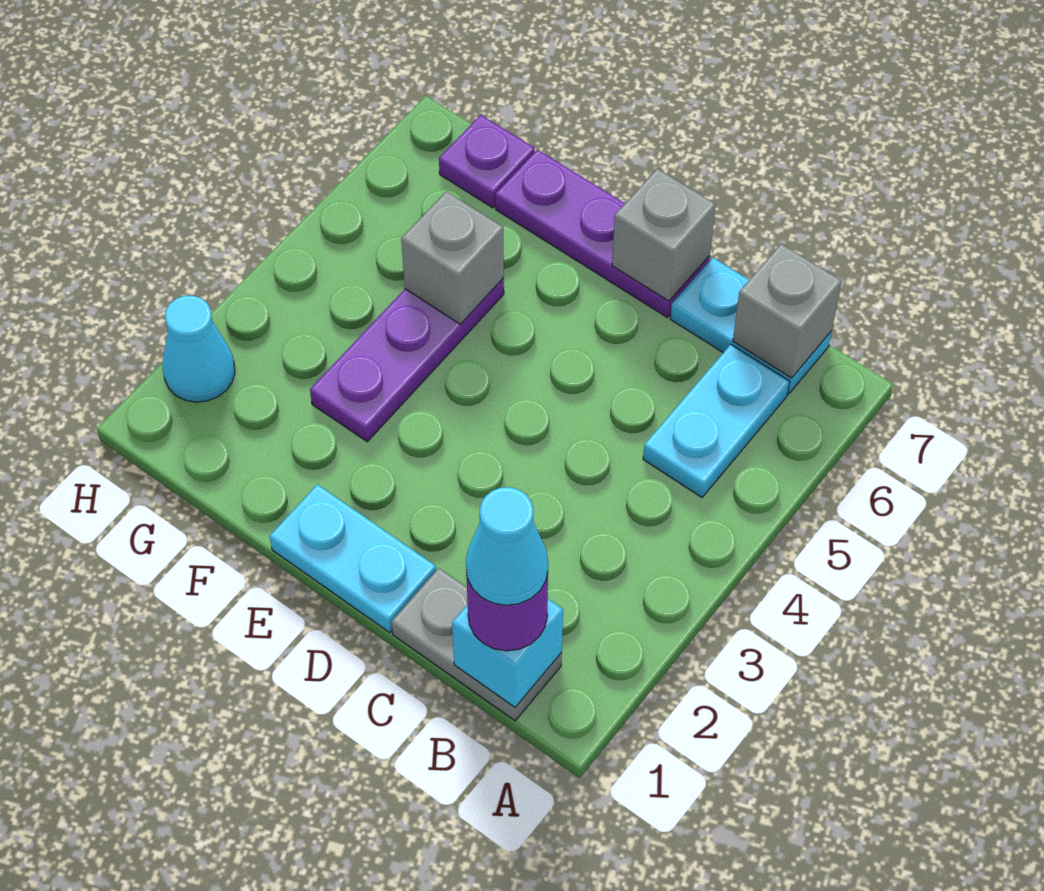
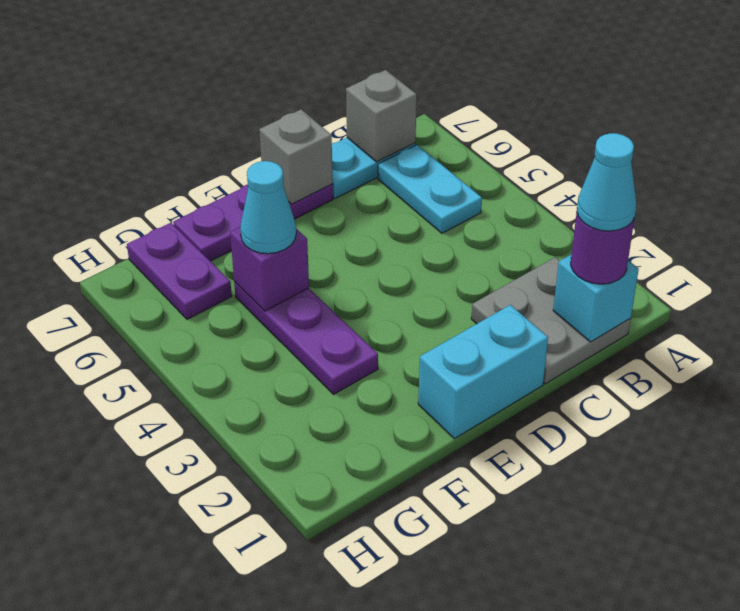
grey 1x2 plate [392,568,562,721] -> grey 2x2 plate [471,257,631,384]
cyan 1x2 plate [270,484,436,633] -> cyan 1x2 brick [418,305,548,439]
grey 1x1 brick [401,191,504,324] -> purple 1x1 brick [230,227,309,311]
purple 1x1 plate [439,115,535,208] -> purple 1x2 plate [127,223,232,319]
cyan 1x1 cone [162,296,235,402] -> cyan 1x1 cone moved to [240,161,296,254]

